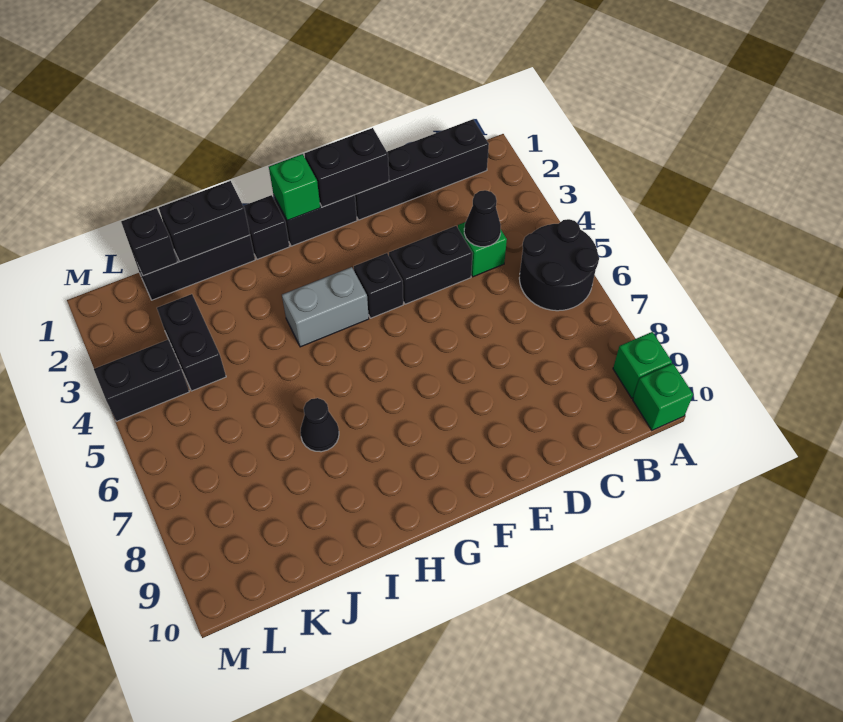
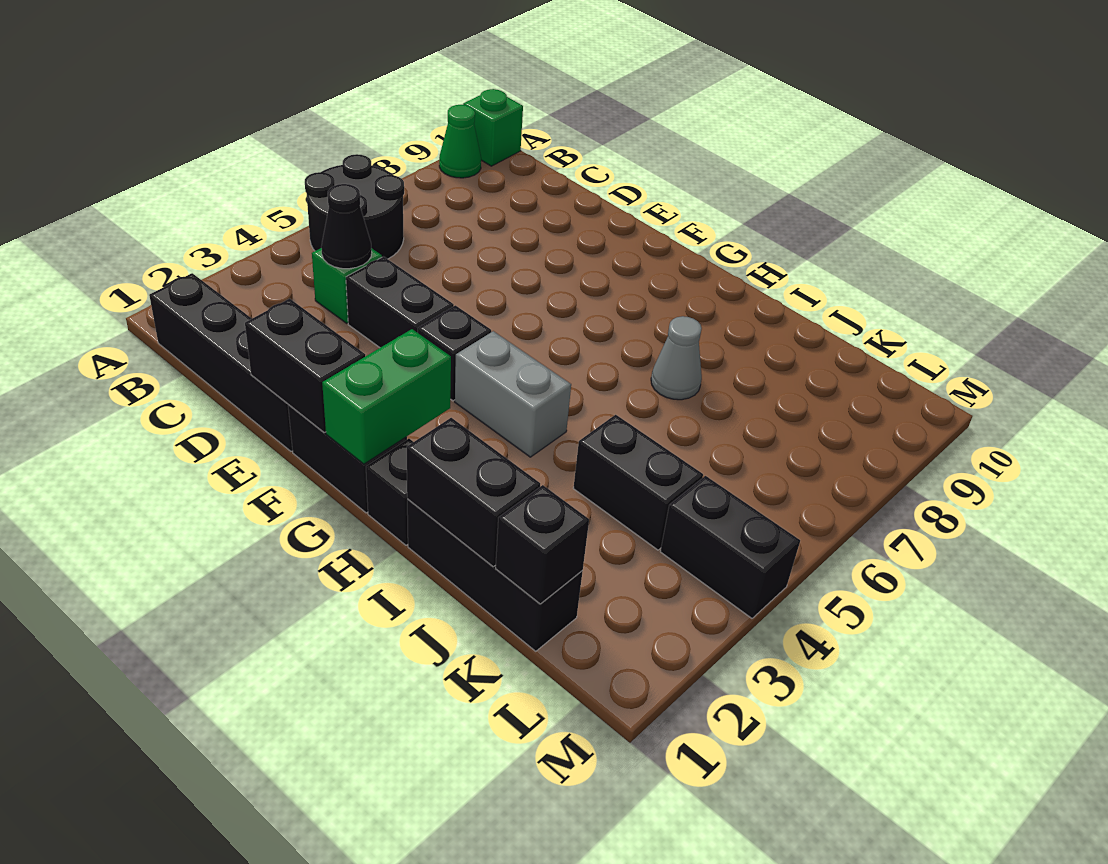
green 1x1 brick [613,332,672,398] -> green 1x1 cone [439,105,481,178]
green 1x1 brick [269,154,320,221] -> green 1x2 brick [322,329,451,464]
black 1x1 cone [300,398,339,452] -> grey 1x1 cone [651,316,702,400]
black 1x2 brick [157,294,226,391] -> black 1x2 brick turned to [573,415,703,550]

